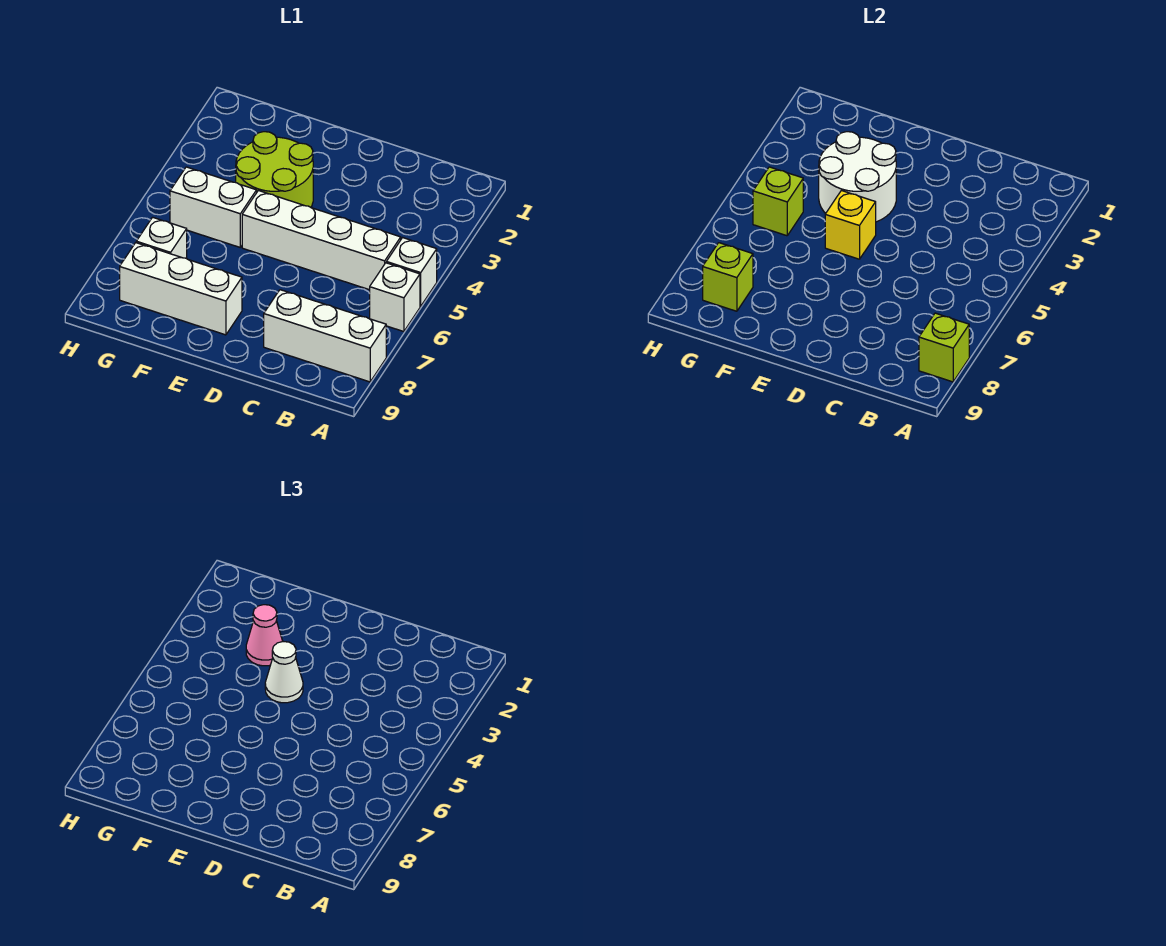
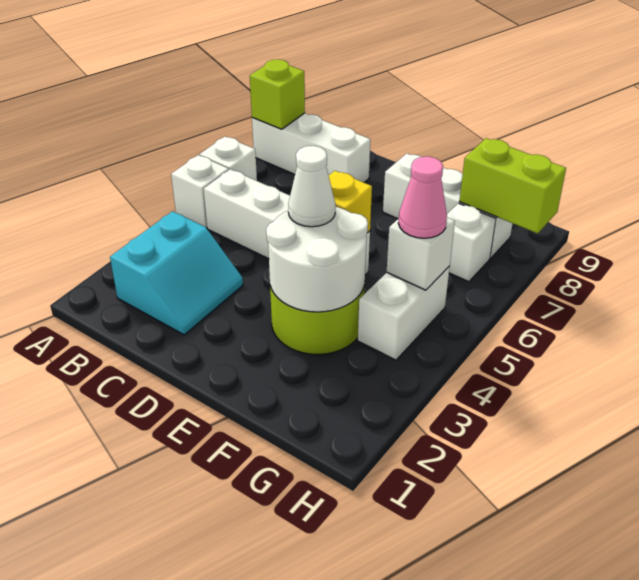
none -> cyan 2x2 slope [110,211,243,335]
pink 1x1 cone [246,605,283,666] -> pink 1x1 cone moved to [398,156,447,238]
white 1x2 brick [170,167,257,247] -> white 1x2 brick turned to [358,266,450,360]
lime 1x1 brick [753,167,803,236] -> white 1x1 brick [387,217,455,290]
lime 1x1 brick [703,243,753,311] -> lime 1x2 brick [460,138,566,233]

